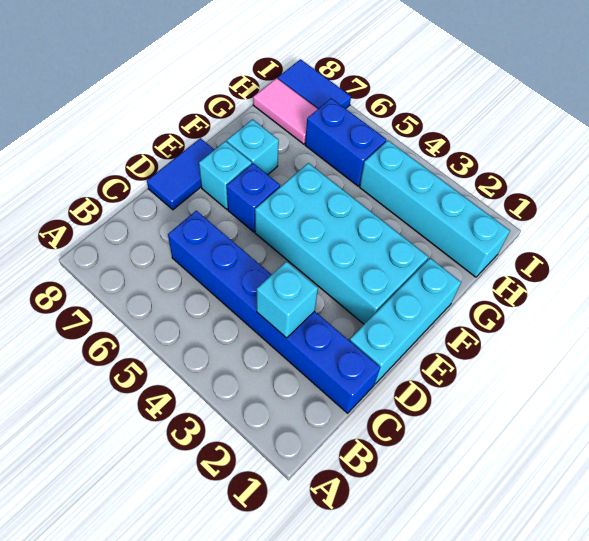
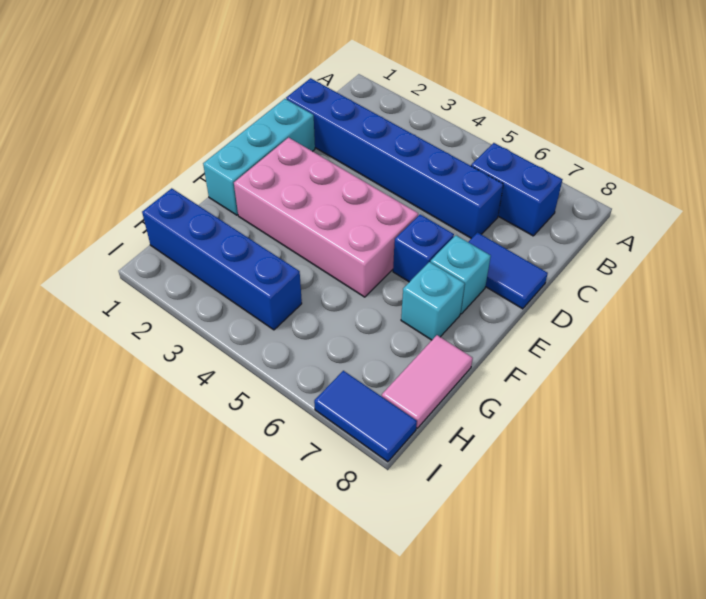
cyan 1x1 brick [257,261,318,338] -> none
blue 1x2 tile [147,138,214,210] -> blue 1x2 tile turned to [469,232,548,309]
cyan 2x4 brick [255,163,428,324] -> pink 2x4 brick [234,138,418,297]
cyan 1x4 brick [360,141,510,277] -> blue 1x4 brick [142,188,302,330]
blue 1x2 brick [305,98,386,186] -> blue 1x2 brick moved to [471,143,562,236]
pink 1x2 tile [253,78,318,144] -> pink 1x2 tile turned to [382,335,473,428]

